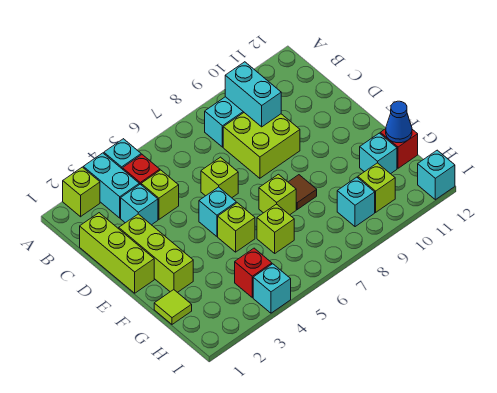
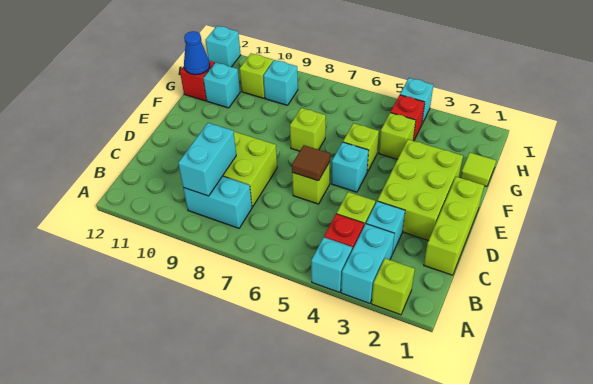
lime 1x3 brick [119,214,193,292] -> lime 2x3 brick [377,139,463,241]
brown 1x1 tile [288,175,317,209] -> brown 1x1 tile moved to [292,145,330,181]
lime 1x1 brick [257,204,294,253] -> lime 1x1 brick moved to [379,113,416,159]

